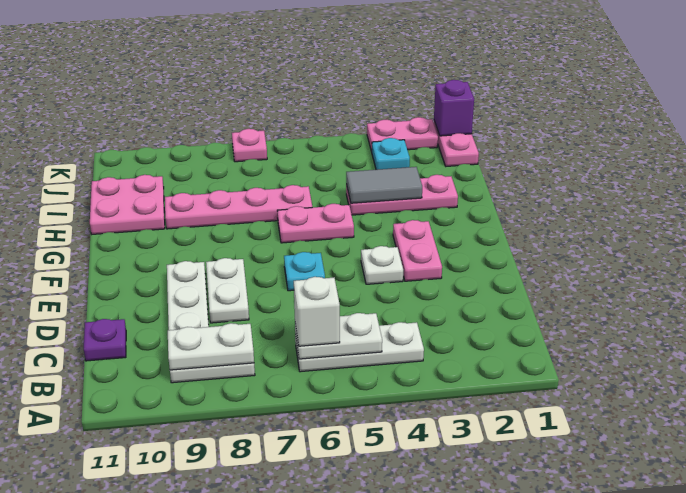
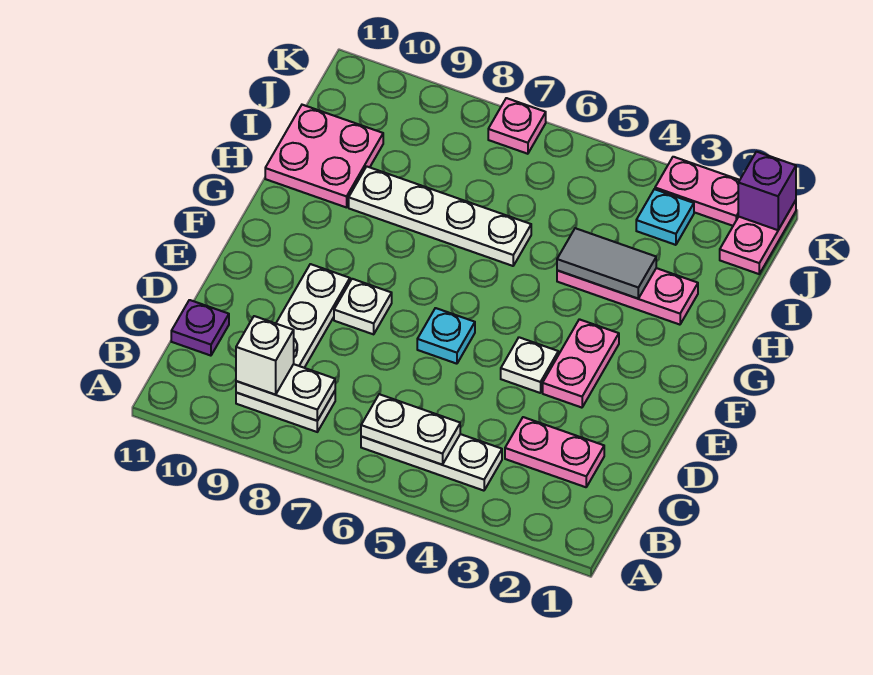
white 1x1 brick [294,277,340,346] -> white 1x1 brick moved to [236,316,294,395]
white 1x2 plate [206,258,249,323] -> white 1x1 plate [334,279,392,334]
pink 1x2 plate [277,204,354,243] -> pink 1x2 plate moved to [505,417,604,487]
pink 1x4 plate [165,185,312,229] -> white 1x4 plate [349,166,531,266]

